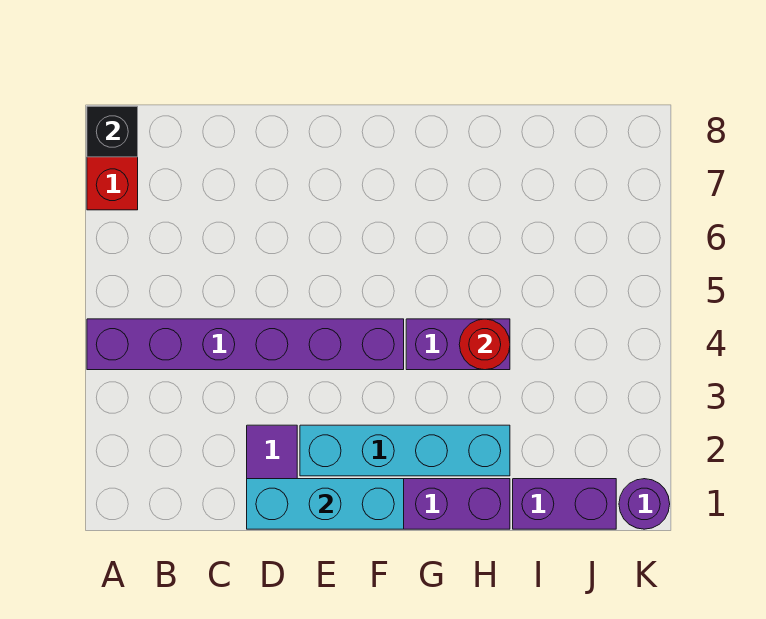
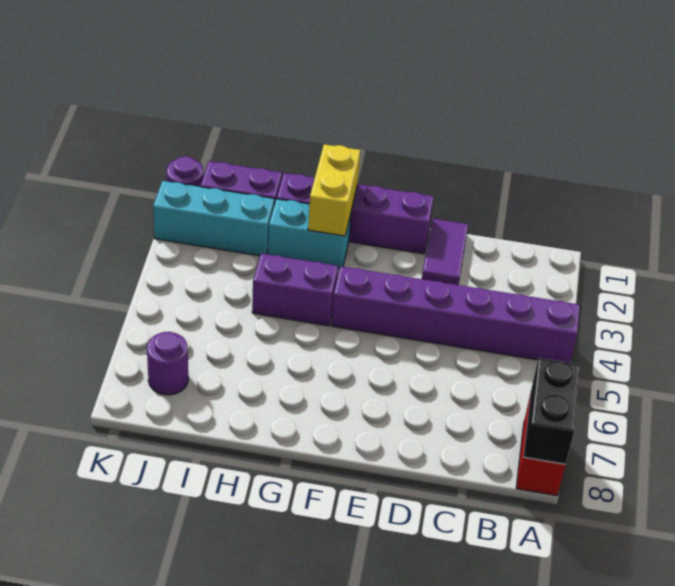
black 1x1 brick [87,106,138,157] -> black 1x2 brick [524,358,580,464]
cyan 1x3 brick [247,479,404,529] -> cyan 1x3 brick moved to [153,181,275,256]
cyan 1x4 brick [300,425,510,476] -> cyan 1x2 brick [268,199,351,268]
none -> yellow 1x2 brick [308,144,360,236]
red 1x1 round brick [459,319,510,370] -> none
none -> purple 1x1 round brick [147,332,188,395]

